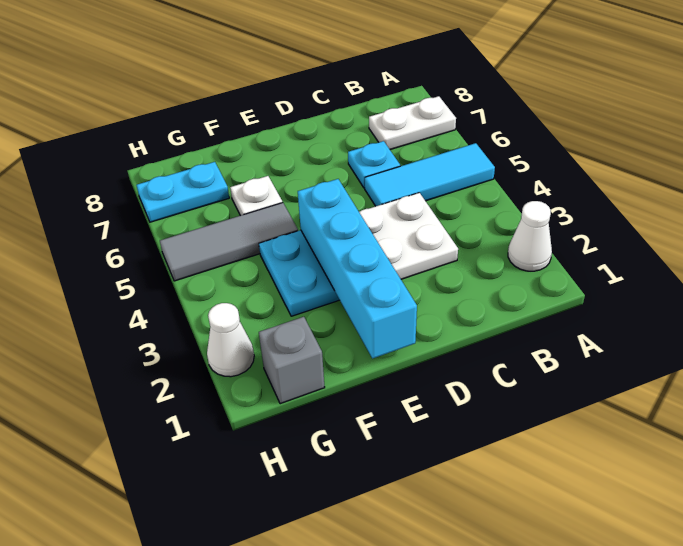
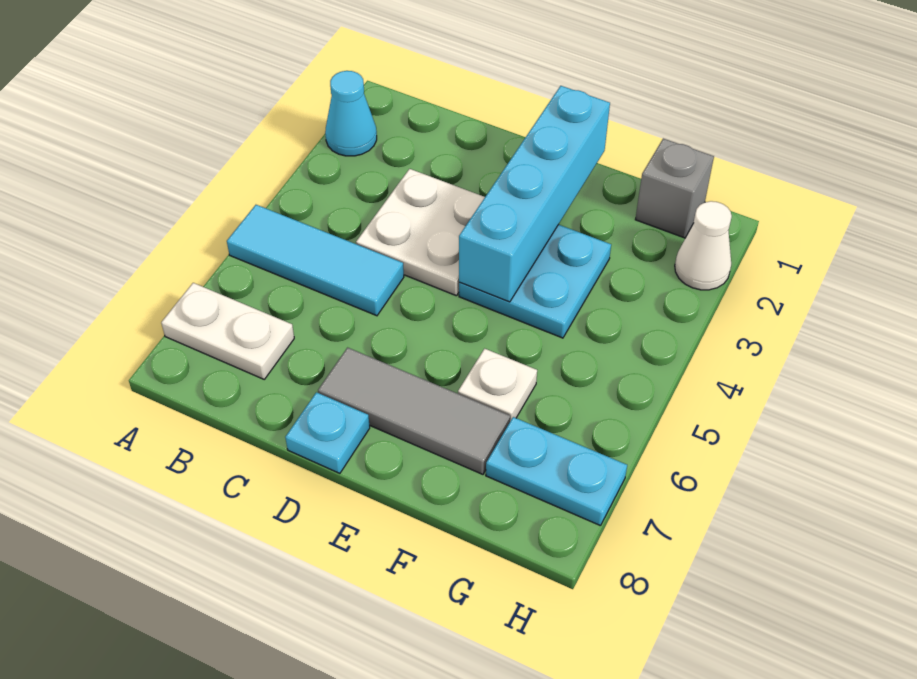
white 1x1 cone [508,201,552,271] -> cyan 1x1 cone [325,71,377,156]
cyan 1x1 plate [348,141,400,188] -> cyan 1x1 plate moved to [285,392,370,473]
grey 1x3 tile [160,203,298,281] -> grey 1x3 tile moved to [318,348,510,474]

